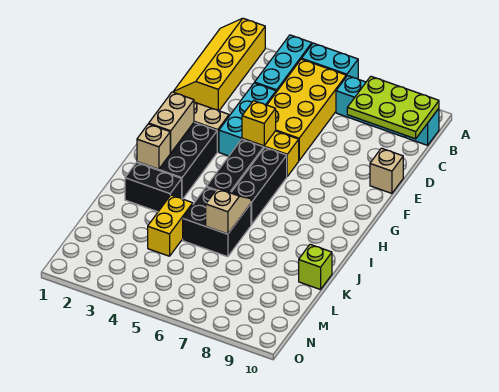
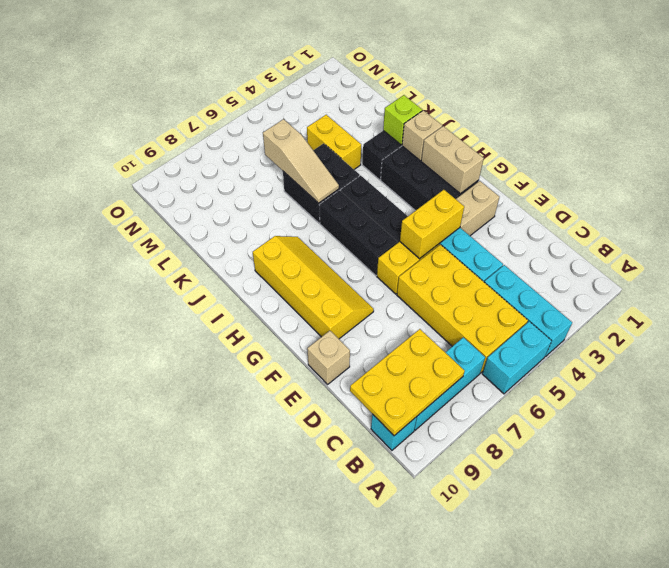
yellow 2x4 slope [173,18,265,111] -> yellow 2x4 slope moved to [253,236,374,339]
lime 2x3 plate [347,76,439,139] -> yellow 2x3 plate [350,329,465,436]
yellow 1x1 brick [242,101,276,146] -> yellow 1x2 brick [400,190,464,259]
tan 1x2 slope [206,188,251,234] -> tan 1x3 slope [263,119,339,203]
lime 1x1 brick [299,244,332,290] -> lime 1x1 brick moved to [383,95,422,145]

